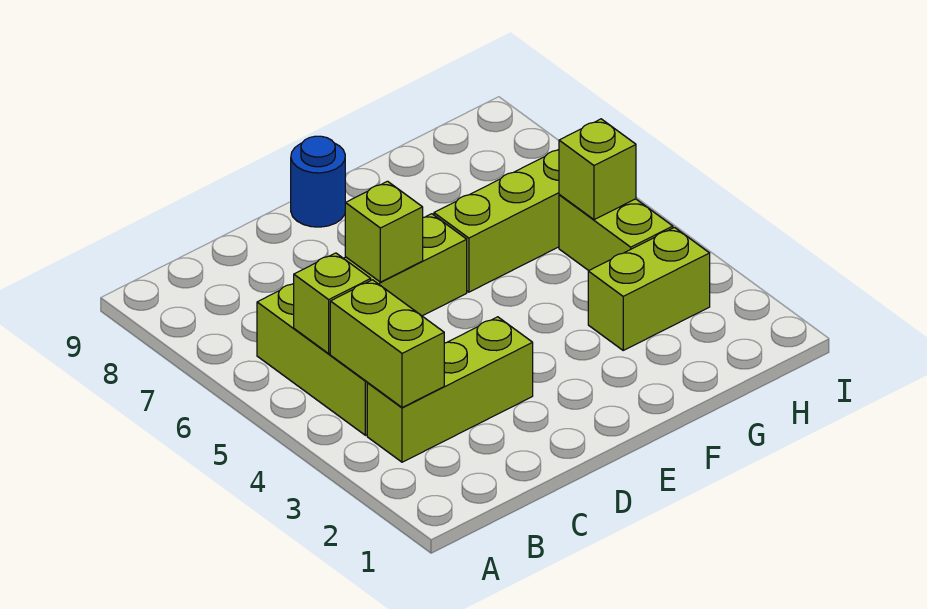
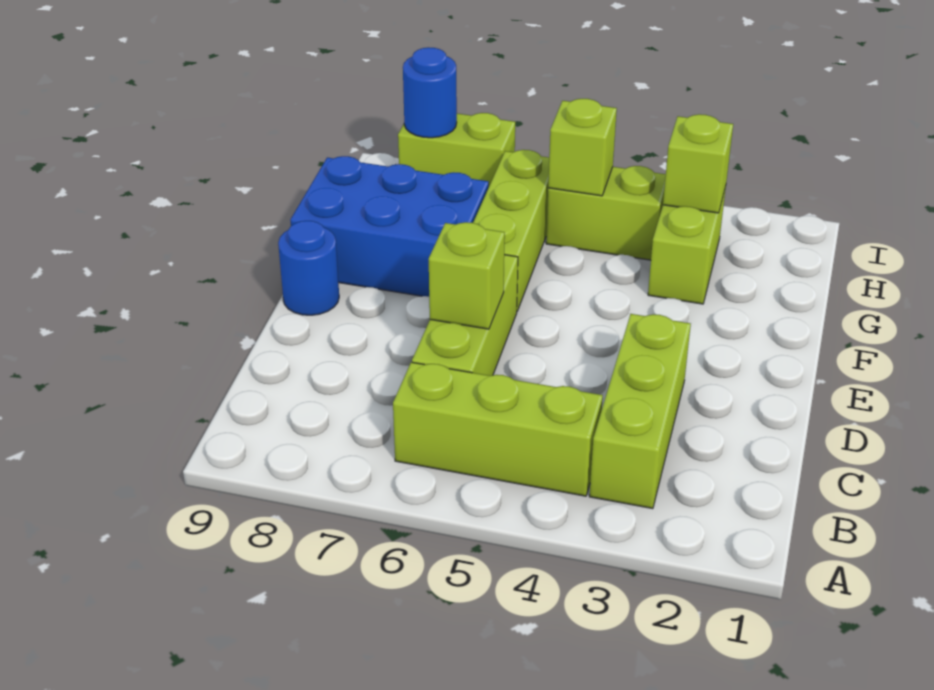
lime 1x2 brick [330,280,444,408] -> lime 1x2 brick moved to [398,113,515,186]
lime 1x1 brick [294,253,371,354] -> lime 1x1 brick moved to [663,114,733,213]
none -> blue 2x3 brick [290,156,489,297]
none -> blue 1x1 round brick [403,47,457,138]

